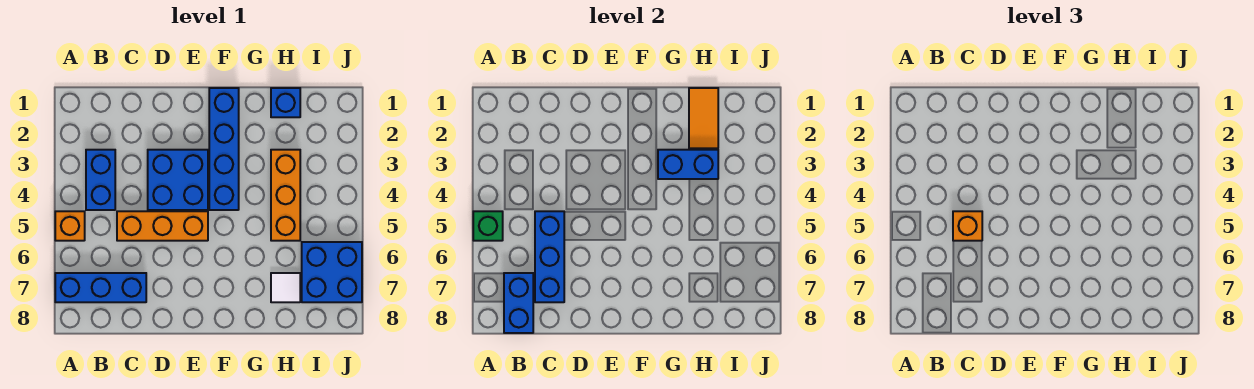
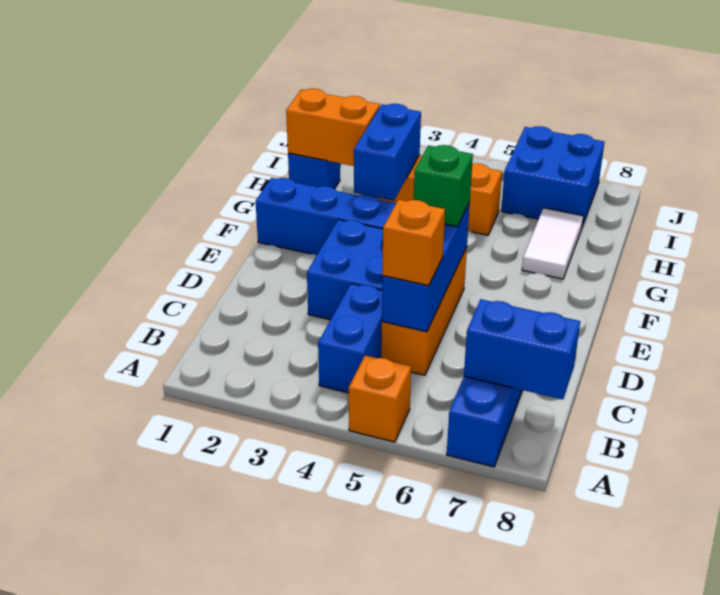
green 1x1 brick [473,211,503,241] -> green 1x1 brick moved to [414,145,473,227]
blue 1x2 brick [86,150,115,210] -> blue 1x2 brick turned to [318,283,382,393]
blue 1x3 brick [535,211,564,302] -> blue 1x3 brick turned to [382,203,470,332]
orange 1x2 tile [689,88,718,148] -> orange 1x2 brick [286,89,380,166]
white 1x1 tile [271,273,300,302] -> white 1x2 tile [522,208,583,279]

